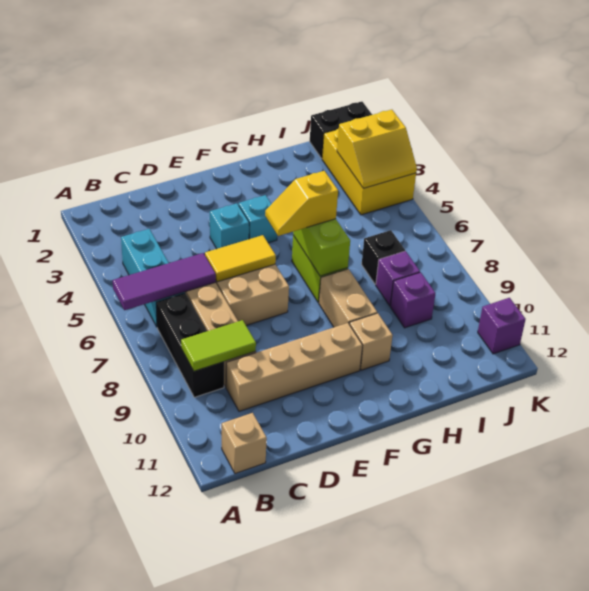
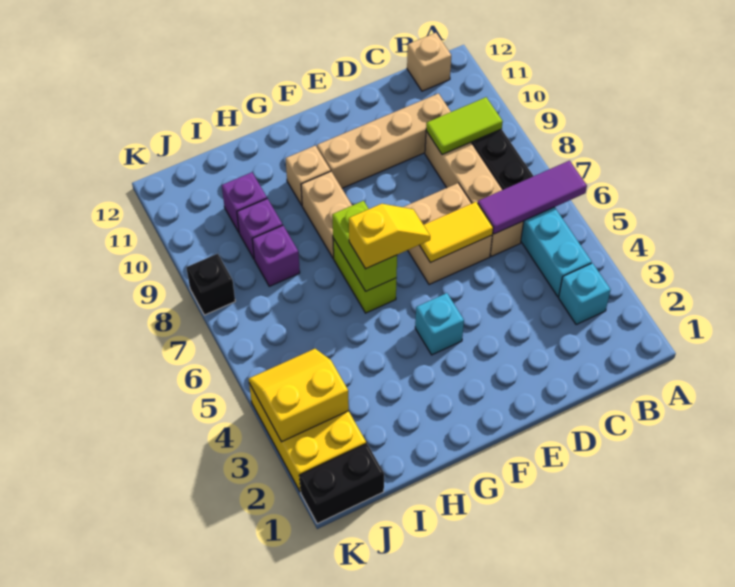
cyan 1x1 brick [210,203,249,249] -> cyan 1x1 brick moved to [559,263,610,325]
black 1x1 brick [362,230,405,284] -> black 1x1 brick moved to [186,254,235,315]
purple 1x1 brick [478,298,526,354] -> purple 1x1 brick moved to [222,172,267,232]

